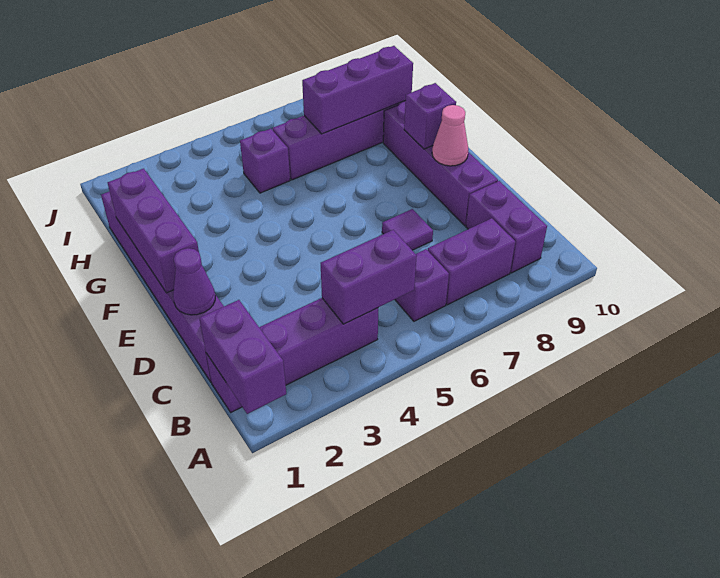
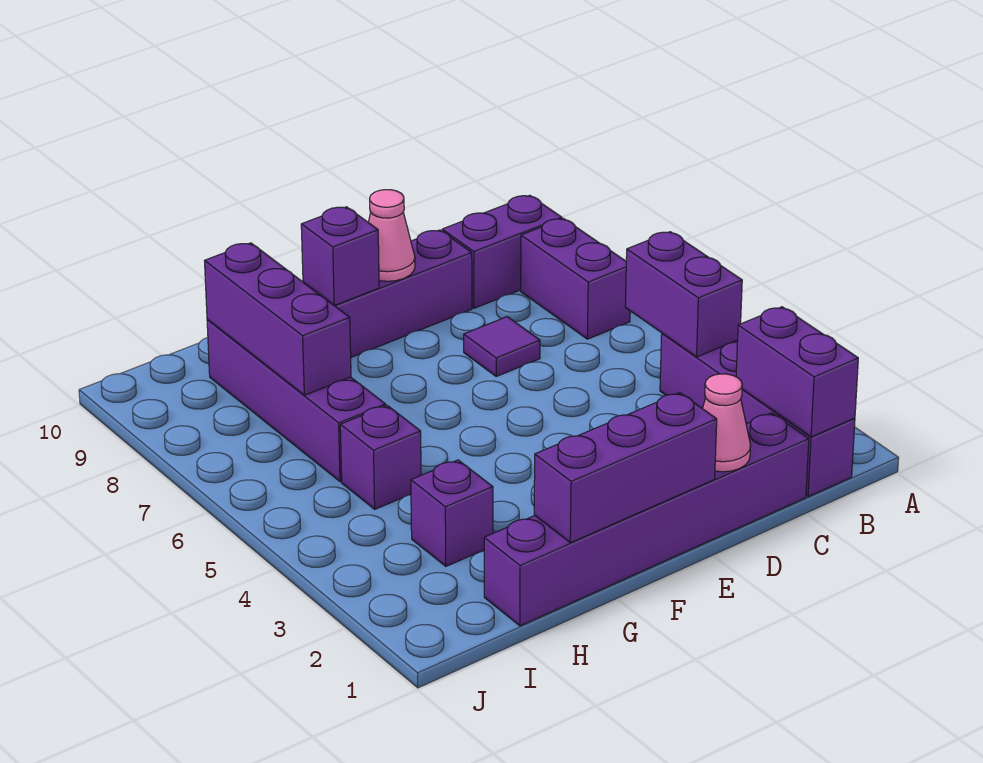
purple 1x2 brick [200,300,286,414] -> purple 1x2 brick turned to [736,307,858,437]
purple 1x1 brick [395,249,449,321] -> purple 1x1 brick moved to [411,460,493,566]
purple 1x1 cone [173,248,215,315] -> pink 1x1 cone [703,374,751,472]

